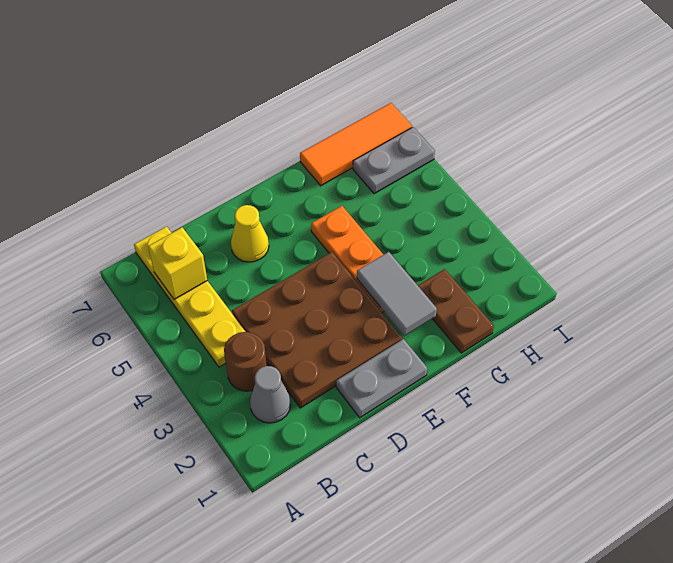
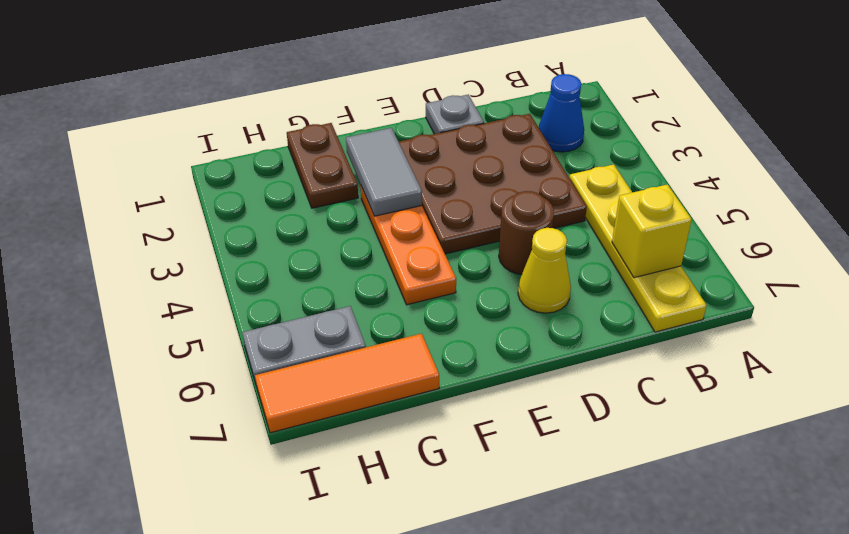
grey 1x1 cone [250,366,291,423] -> blue 1x1 cone [539,74,584,152]
brown 1x1 round brick [224,332,267,391] -> brown 1x1 round brick moved to [499,191,554,274]
grey 1x2 plate [336,339,427,418] -> grey 1x1 plate [426,95,484,134]

